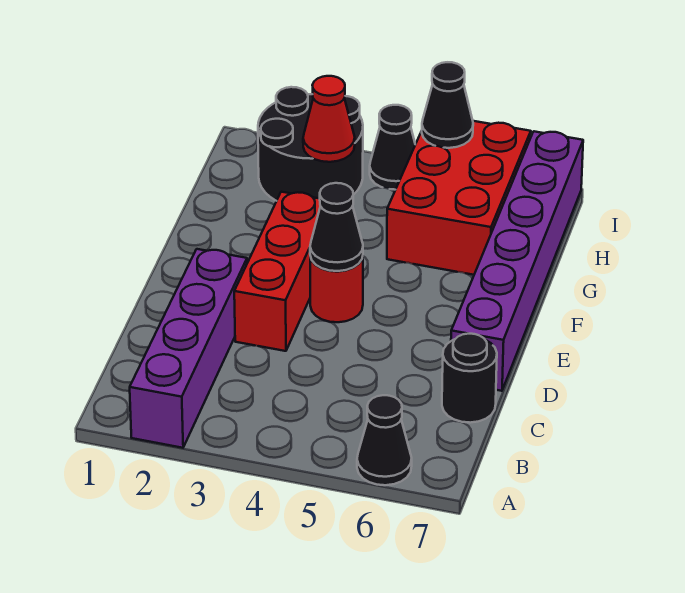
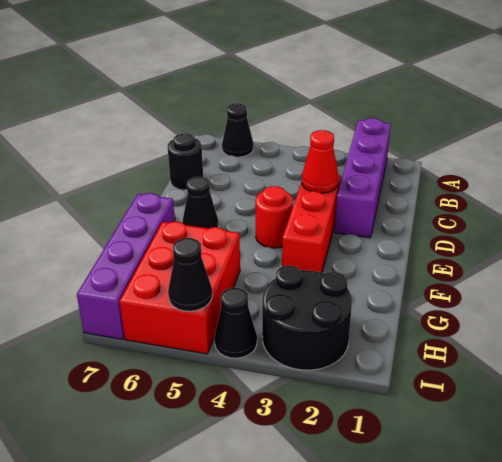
purple 1x6 brick [451,131,583,391] -> purple 1x4 brick [77,193,175,339]
black 1x1 cone [310,183,363,271] -> black 1x1 cone moved to [182,177,218,228]
red 1x1 cone [303,76,355,162] -> red 1x1 cone moved to [302,130,339,193]

